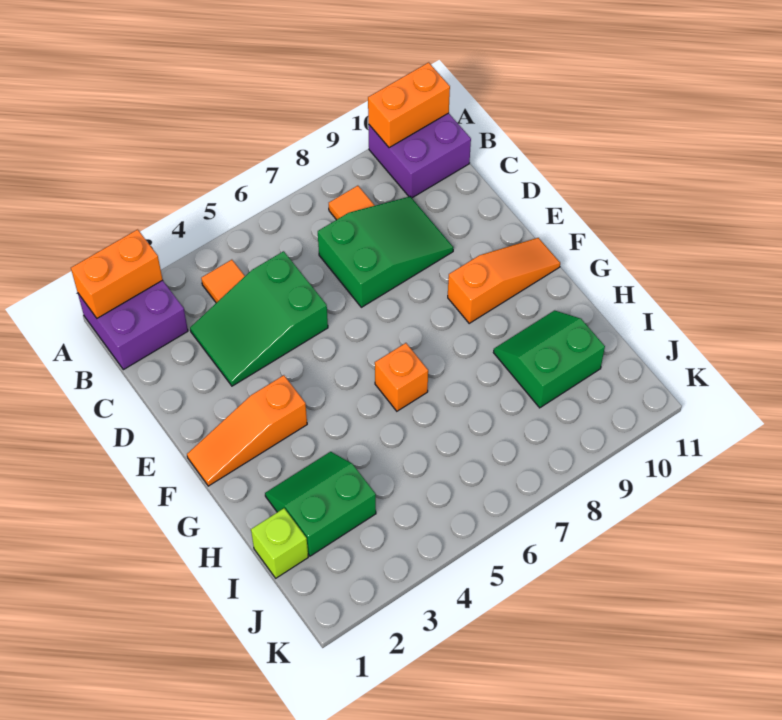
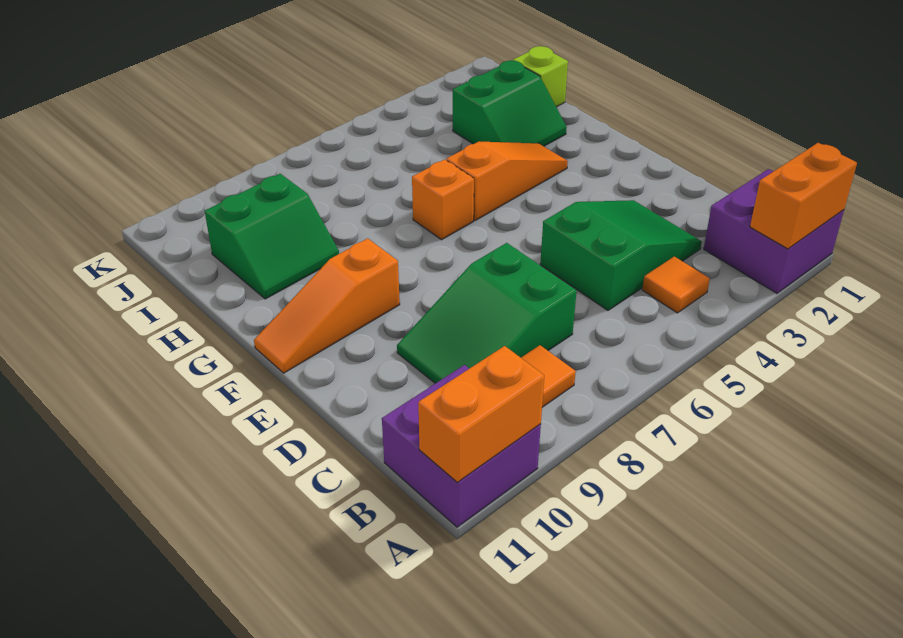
orange 1x3 slope [187,375,307,486] -> orange 1x3 slope moved to [446,141,568,221]

